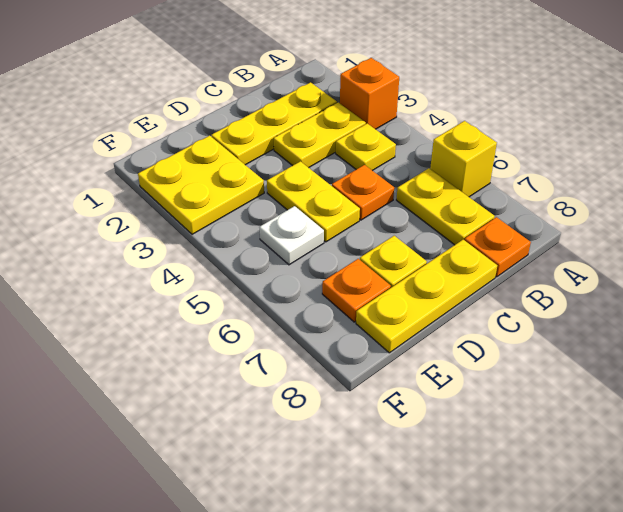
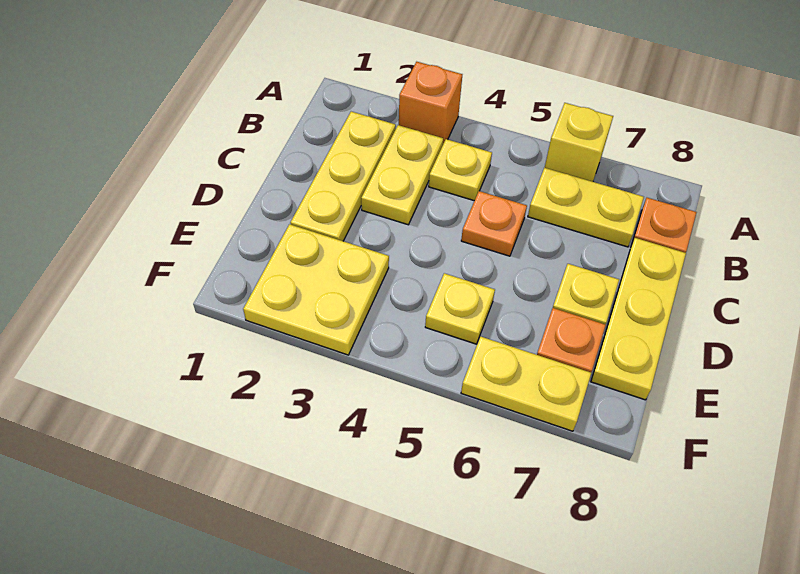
yellow 1x2 plate [267,161,360,242] -> yellow 1x2 plate moved to [461,336,591,431]
white 1x1 plate [259,206,324,265] -> yellow 1x1 plate [425,273,495,344]

